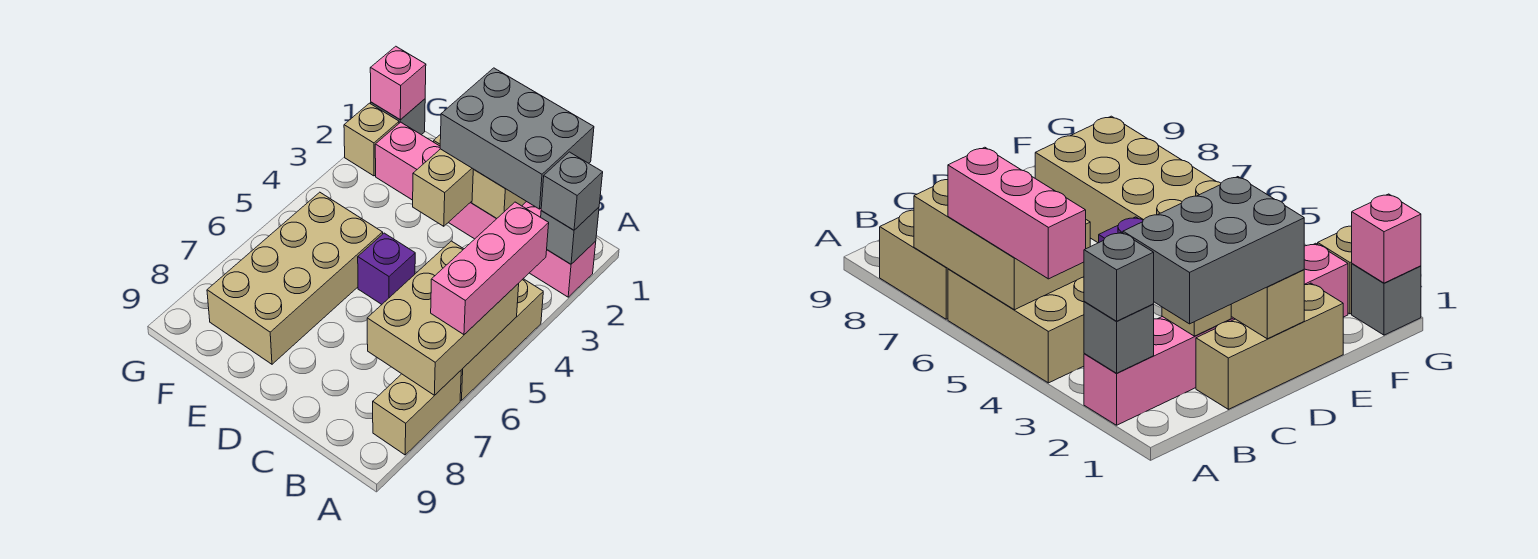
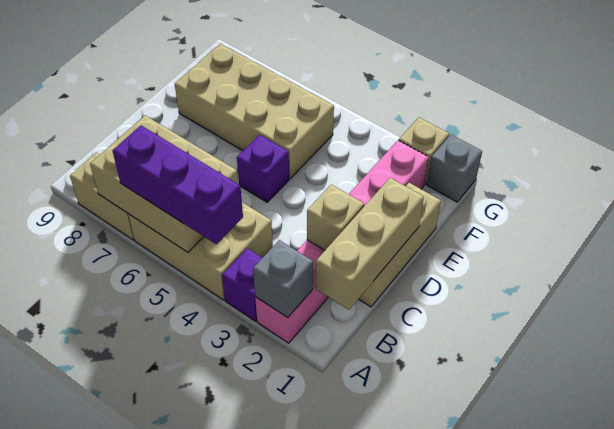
grey 1x1 brick [541,152,603,230] -> none
none -> purple 1x1 brick [222,248,262,321]
pink 1x3 brick [431,202,549,335] -> purple 1x3 brick [113,126,243,244]
grey 2x3 brick [440,68,594,209] -> none
tan 1x3 brick [413,149,474,226] -> tan 1x3 brick turned to [316,178,424,310]
pink 1x1 brick [370,46,426,120] -> none

